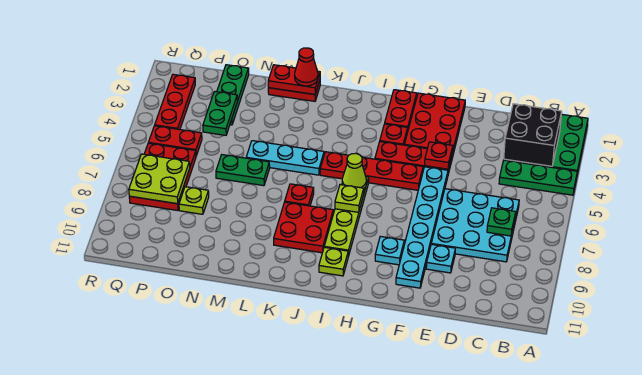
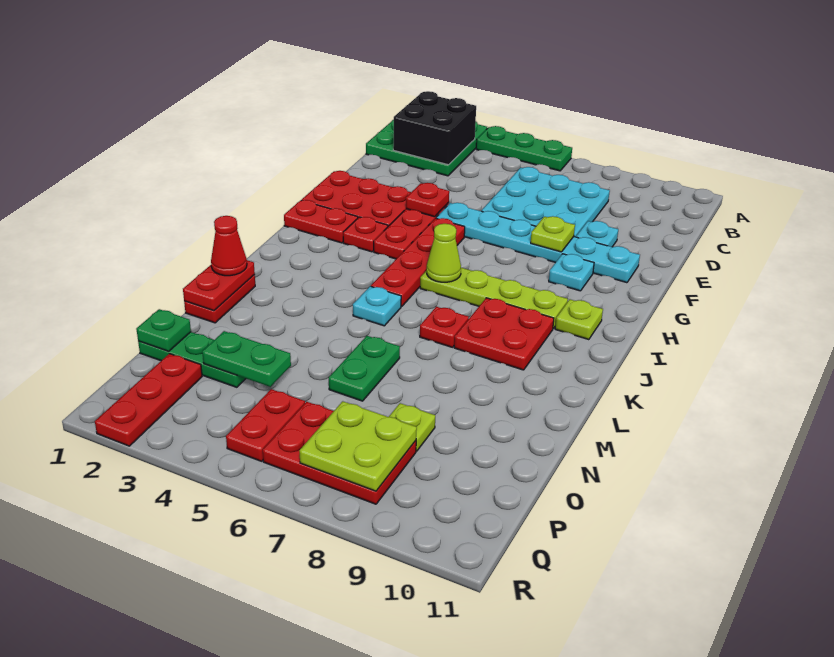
green 1x3 plate [499,160,577,195] -> green 1x3 plate turned to [476,126,572,171]
green 1x1 plate [487,208,516,236] -> green 1x1 plate moved to [136,309,191,352]
lime 1x1 plate [335,185,364,212] -> lime 1x1 plate moved to [531,216,575,252]
cyan 1x3 plate [246,141,324,175] -> cyan 1x1 plate [353,286,401,326]
red 1x3 plate [155,74,195,130] -> red 1x3 plate turned to [95,354,202,446]

